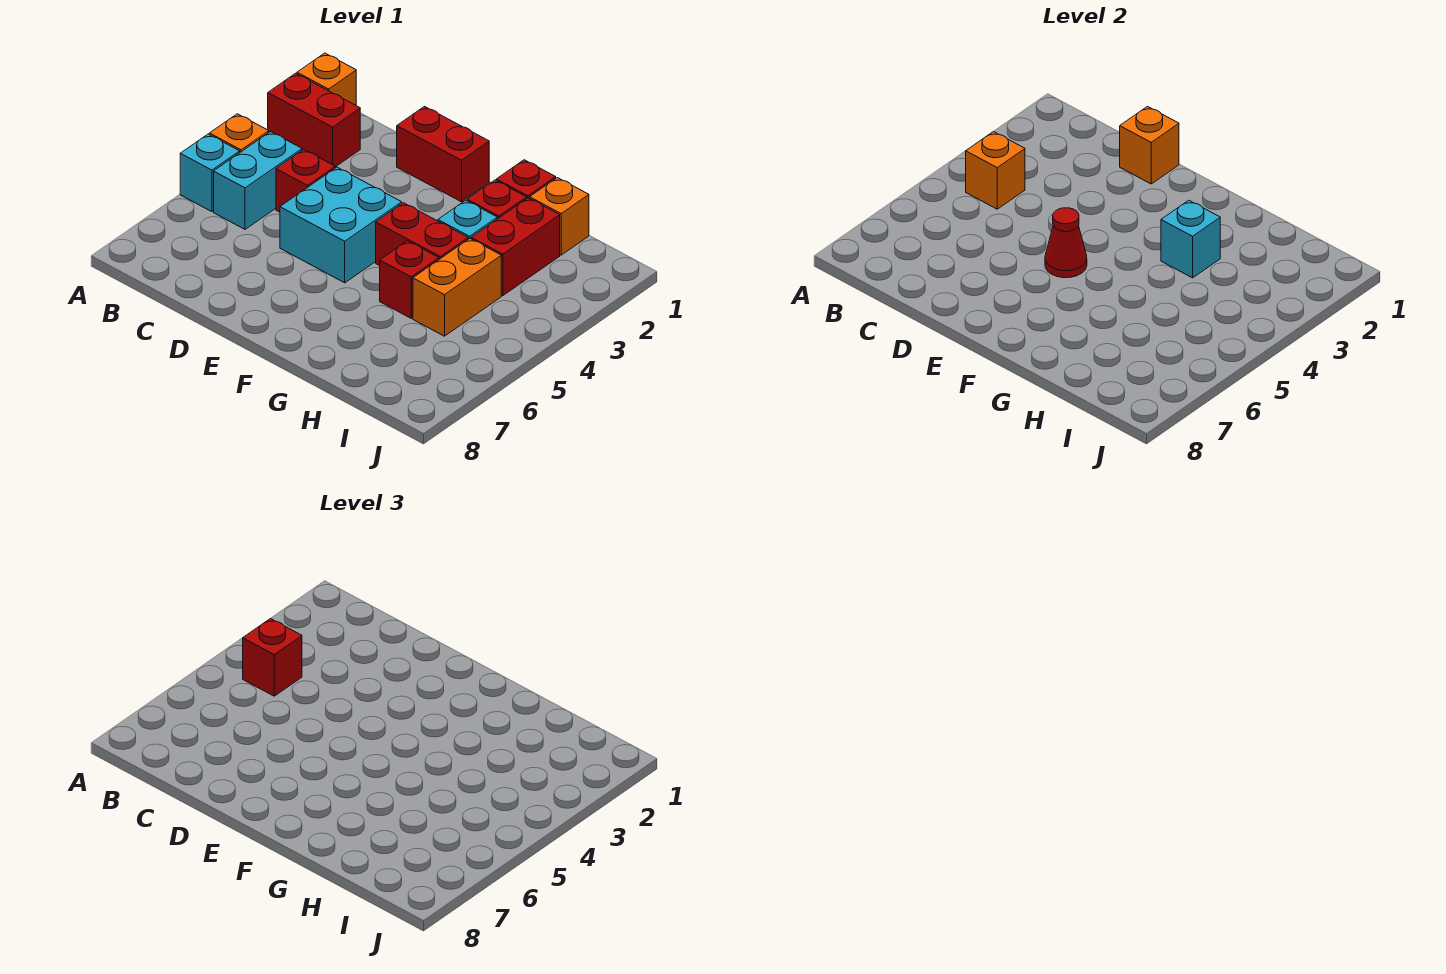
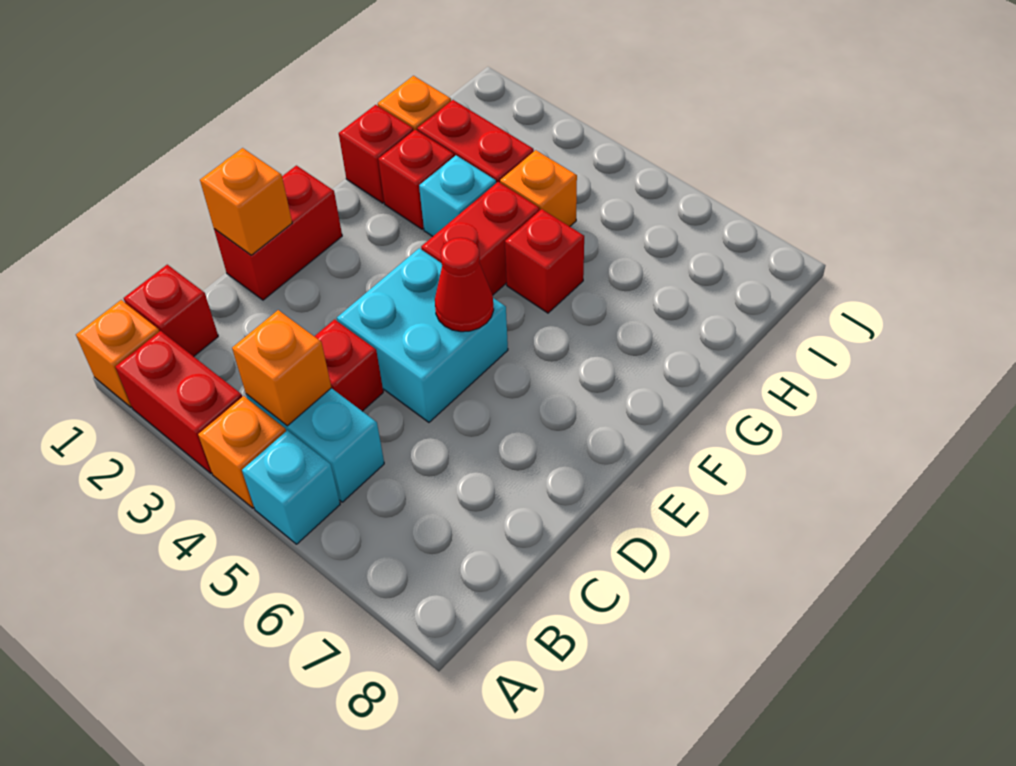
red 1x2 brick [268,73,360,167] -> red 1x2 brick turned to [115,331,242,473]
red 1x1 brick [243,619,302,696] -> red 1x1 brick moved to [124,265,218,357]
cyan 1x1 brick [1161,200,1220,278] -> none
orange 1x2 brick [413,238,501,336] -> orange 1x1 brick [500,150,577,226]

